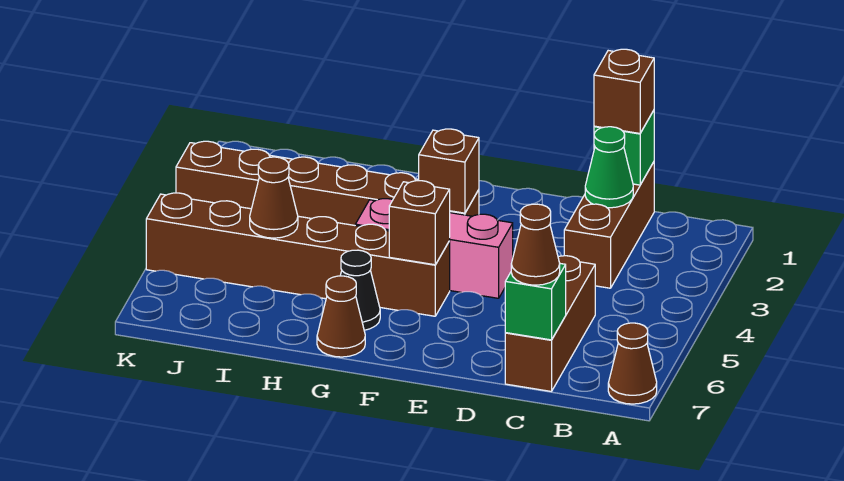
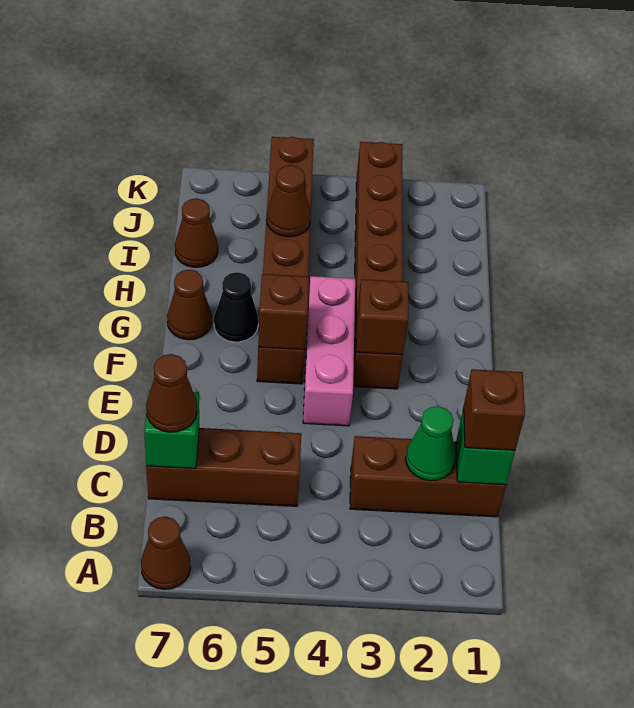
none -> brown 1x1 cone [175,198,218,267]

